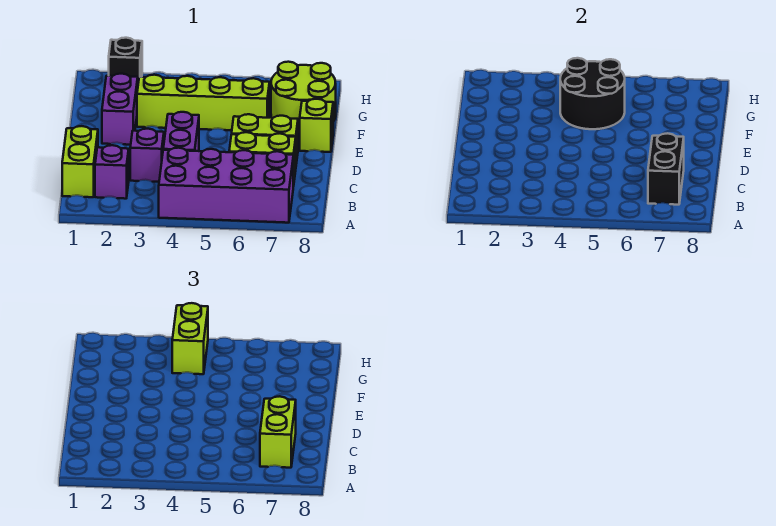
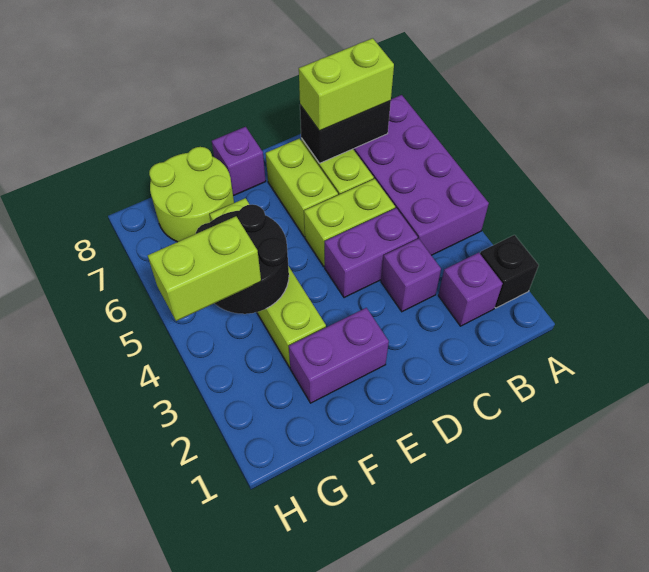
lime 1x2 brick [62,126,98,197] -> lime 1x2 brick moved to [304,179,395,266]
lime 1x1 brick [300,99,333,152] -> purple 1x1 brick [212,127,266,196]
black 1x1 brick [109,38,142,83] -> black 1x1 brick moved to [480,235,539,308]

